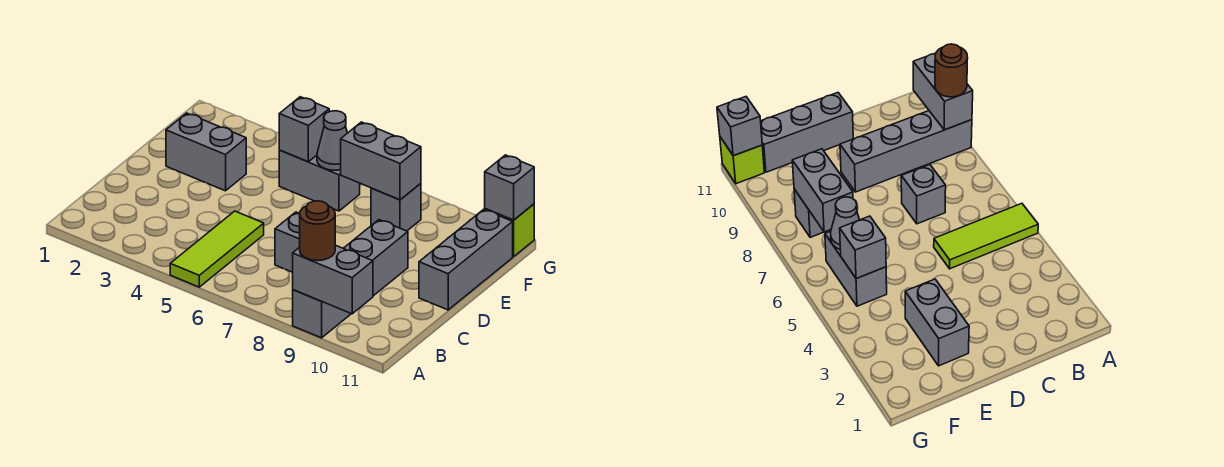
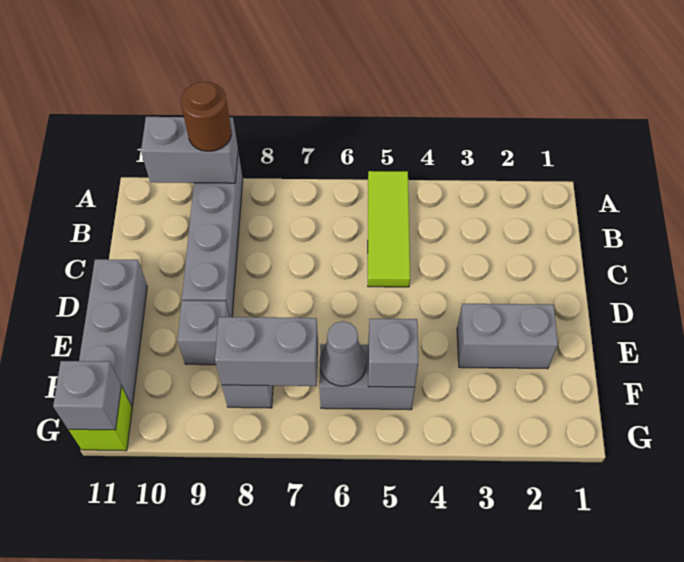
grey 1x1 brick [275,212,300,272] -> grey 1x1 brick moved to [177,301,229,365]

